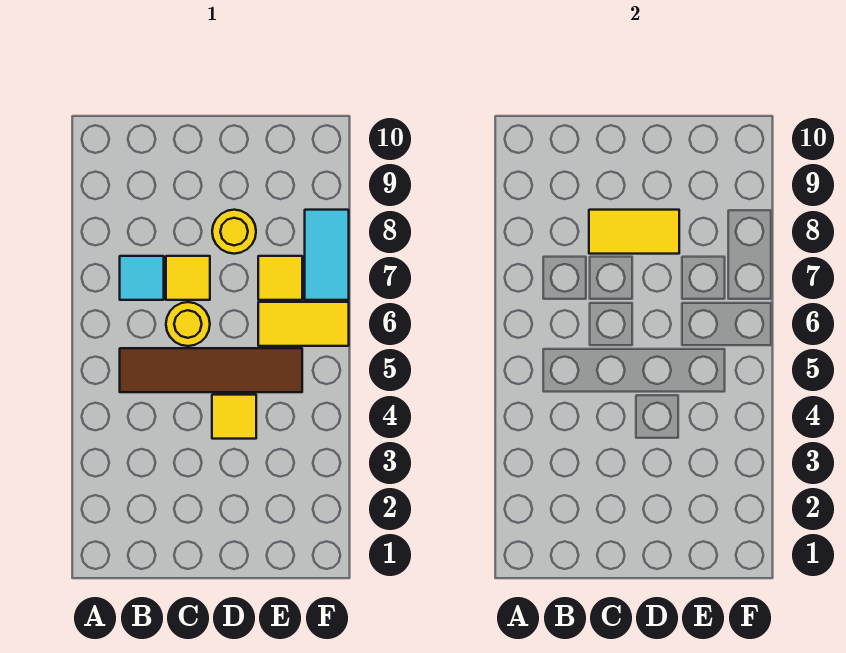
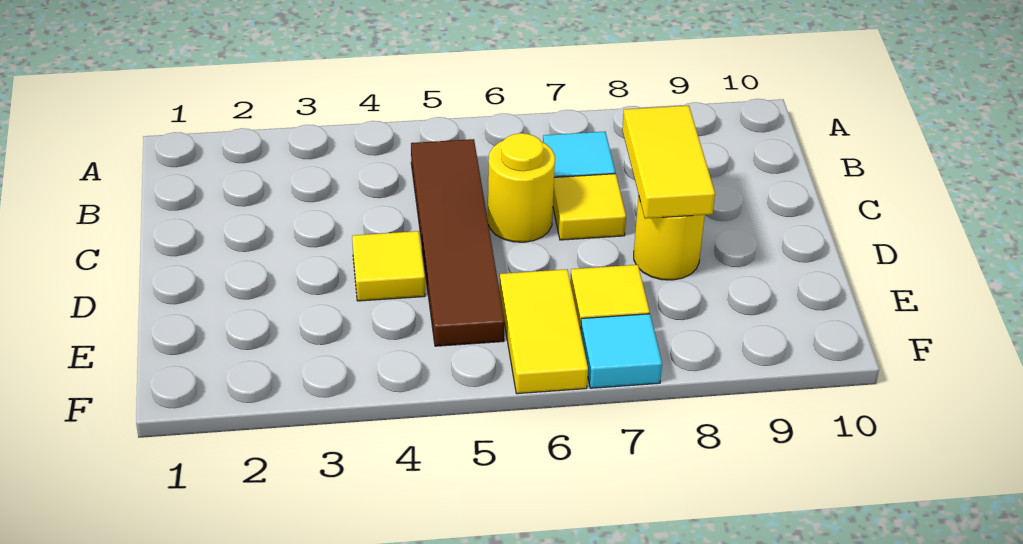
cyan 1x2 tile [305,210,349,300] -> cyan 1x1 tile [581,314,662,388]

